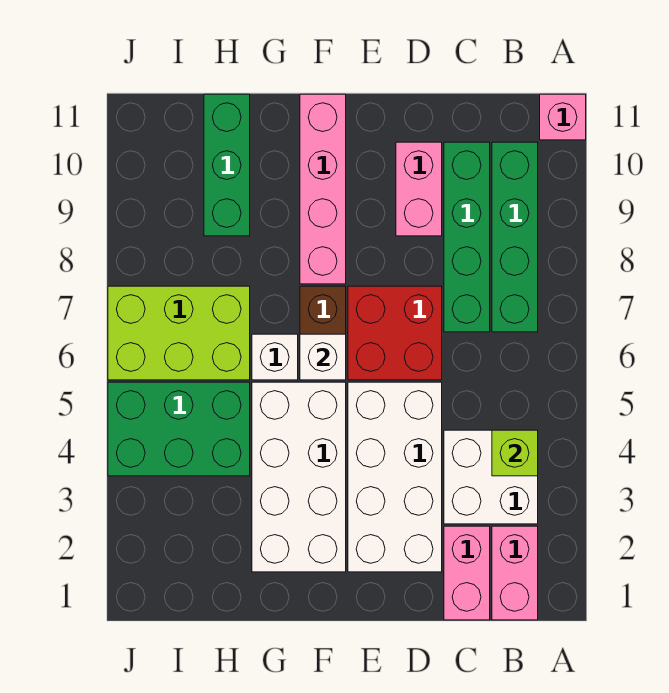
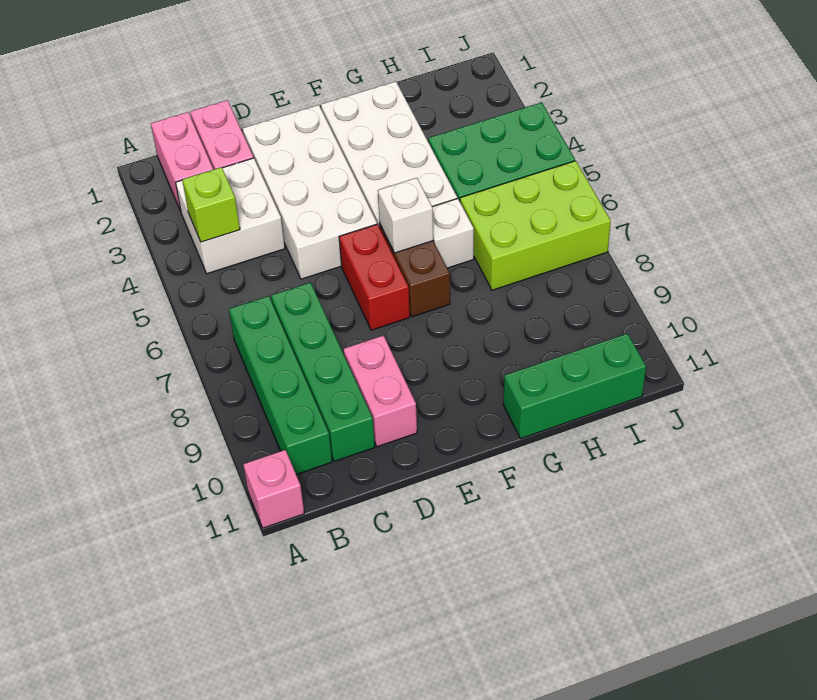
red 2x2 brick [348,286,442,380] -> red 1x2 brick [339,224,410,330]
pink 1x4 brick [300,94,346,284] -> none
green 1x3 brick [204,94,250,236] -> green 1x3 brick turned to [503,333,646,439]

